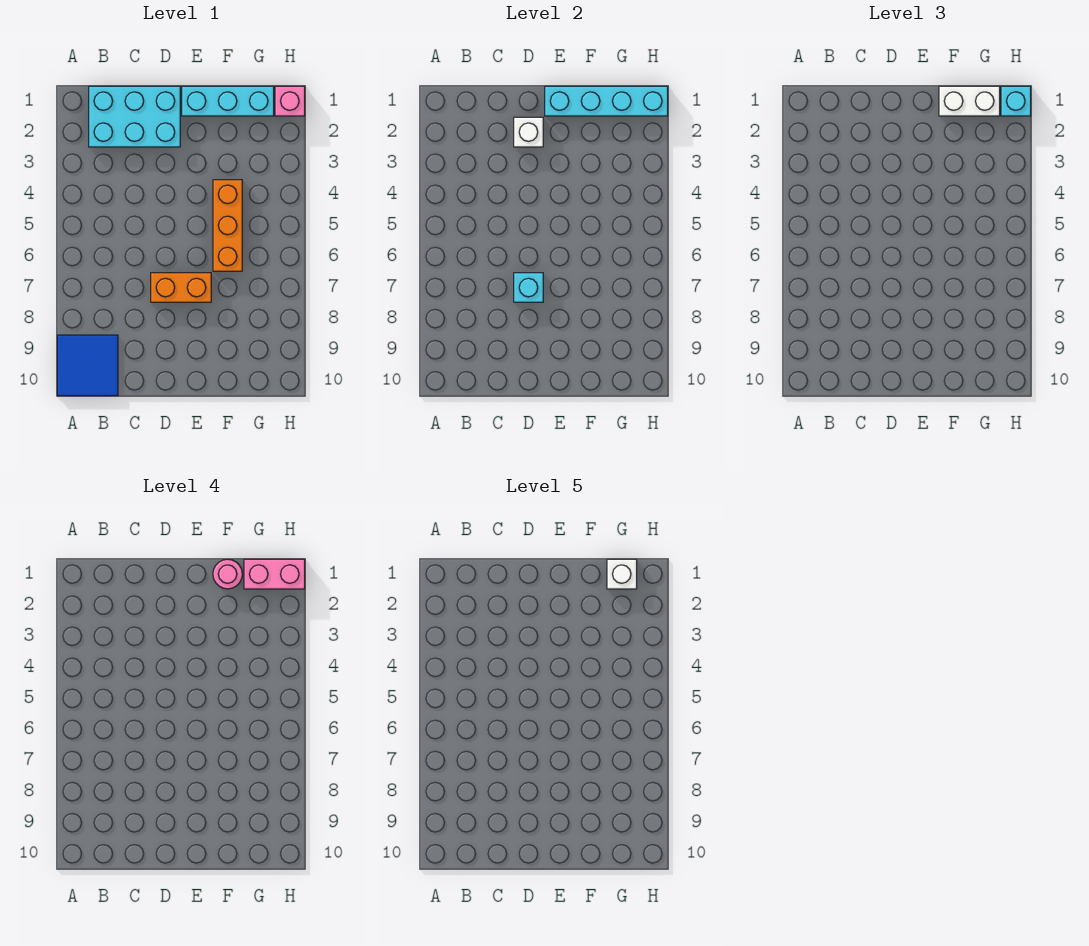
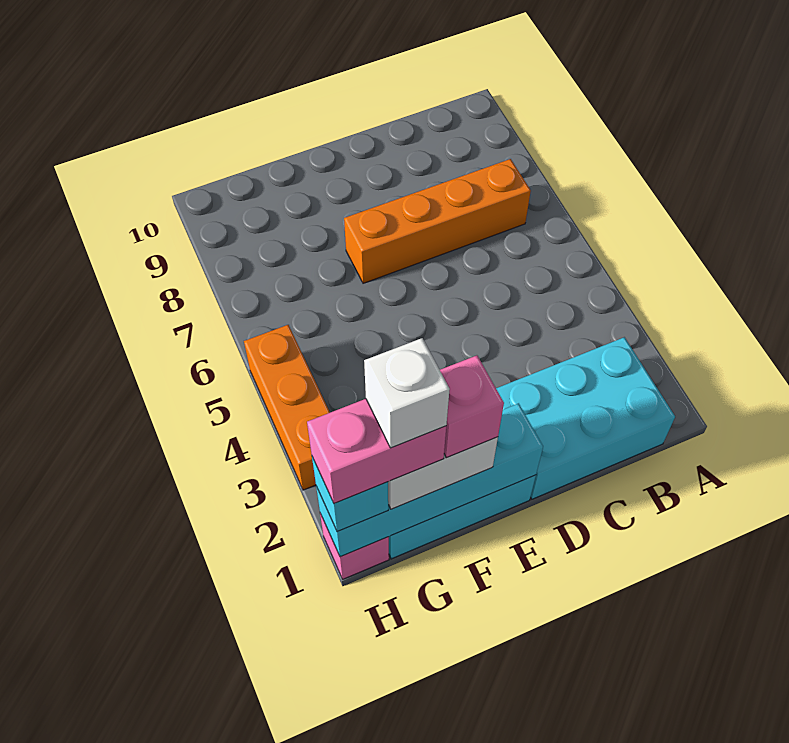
blue 2x2 tile [57,335,118,396] -> none
white 1x1 brick [514,117,543,147] -> none
orange 1x2 brick [151,273,211,302] -> orange 1x4 brick [344,159,531,283]
cyan 1x1 brick [514,273,543,302] -> none
pink 1x1 round brick [213,559,242,589] -> pink 1x1 brick [440,355,504,458]
orange 1x3 brick [213,180,242,271] -> orange 1x3 brick moved to [244,325,330,490]

